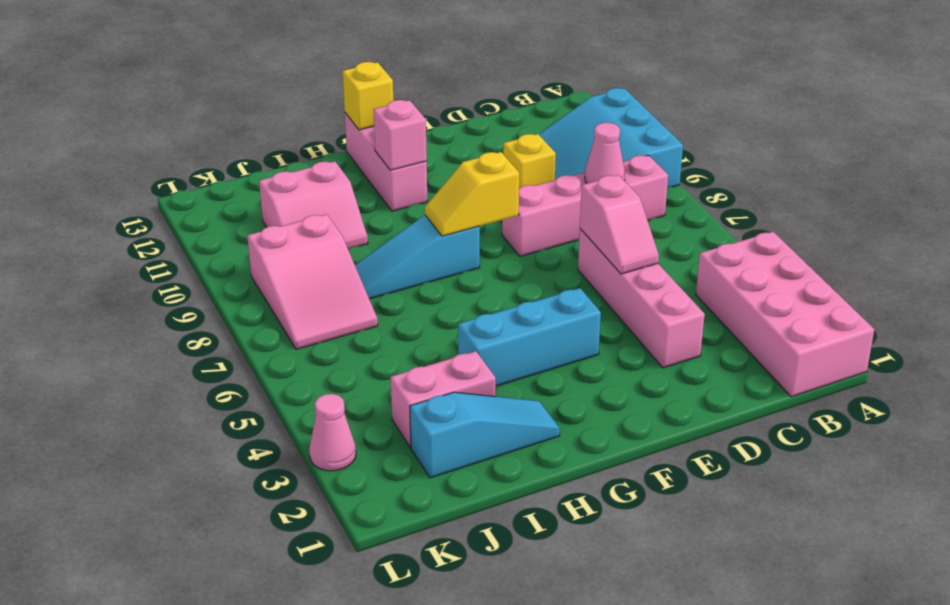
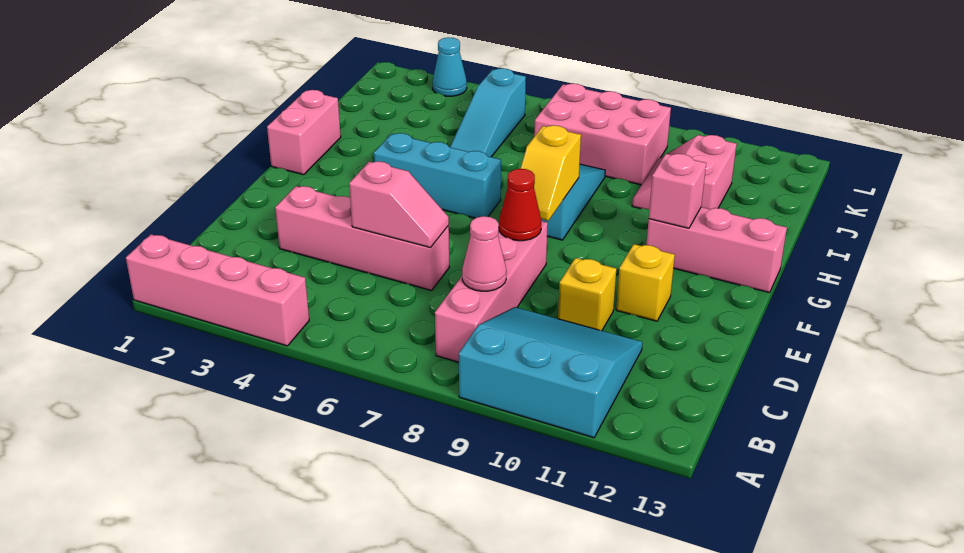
pink 2x4 brick [696,232,874,397] -> pink 1x4 brick [126,234,309,346]
pink 1x2 slope [580,175,659,274] -> pink 1x2 slope turned to [349,161,449,248]
none -> red 1x1 cone [499,169,541,241]
cyan 1x3 brick [458,288,601,386] -> cyan 1x3 brick turned to [374,133,501,218]
yellow 1x2 slope [425,152,519,236] -> yellow 1x2 slope turned to [520,125,581,221]
yellow 1x1 brick [342,62,393,130] -> yellow 1x1 brick moved to [616,244,675,321]
cyan 1x3 slope [410,392,560,478] -> cyan 1x3 slope moved to [450,68,526,157]
pink 1x2 brick [390,351,496,447] -> pink 1x2 brick moved to [267,90,341,175]
pink 2x3 slope [247,214,378,349] -> pink 2x3 brick [534,84,671,185]
pink 1x1 cone [309,394,356,471] -> cyan 1x1 cone [433,37,467,96]

